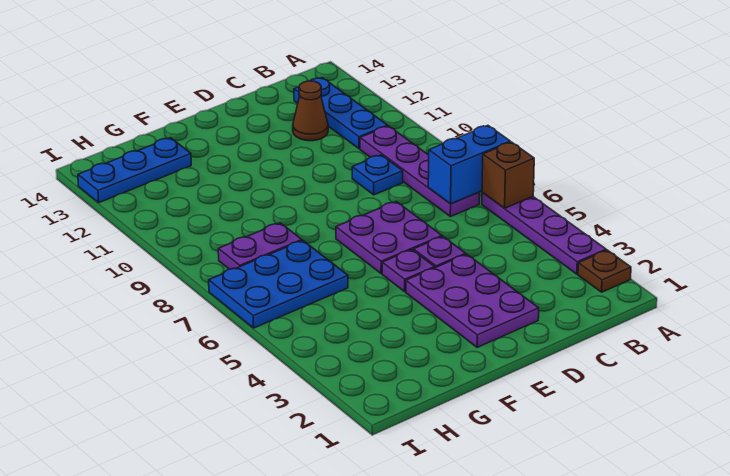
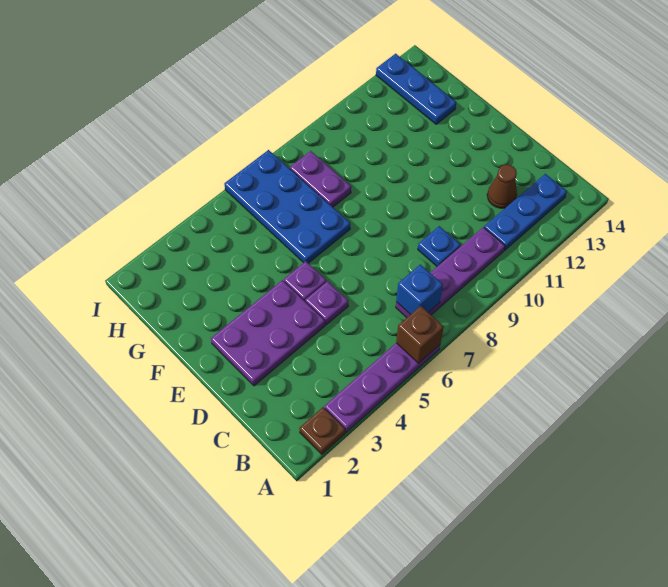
blue 1x2 brick [428,125,510,204] -> blue 1x1 brick [396,265,443,315]
purple 2x2 plate [336,201,442,274] -> none
blue 2x3 plate [209,241,348,328] -> blue 2x4 plate [224,150,350,263]

